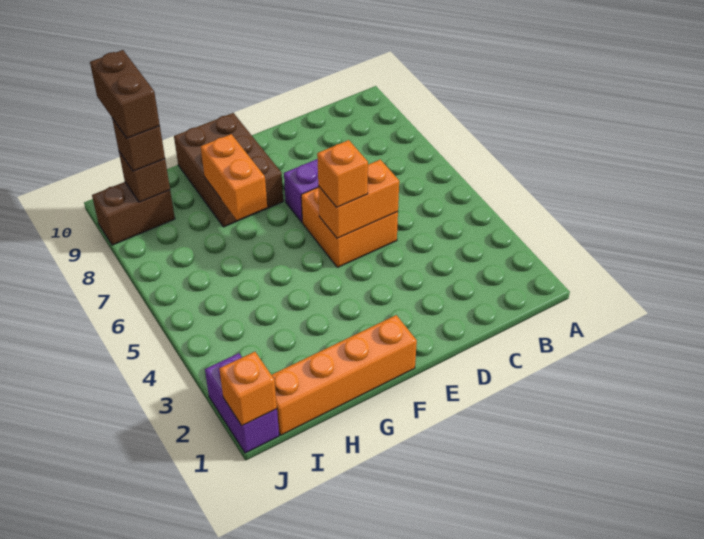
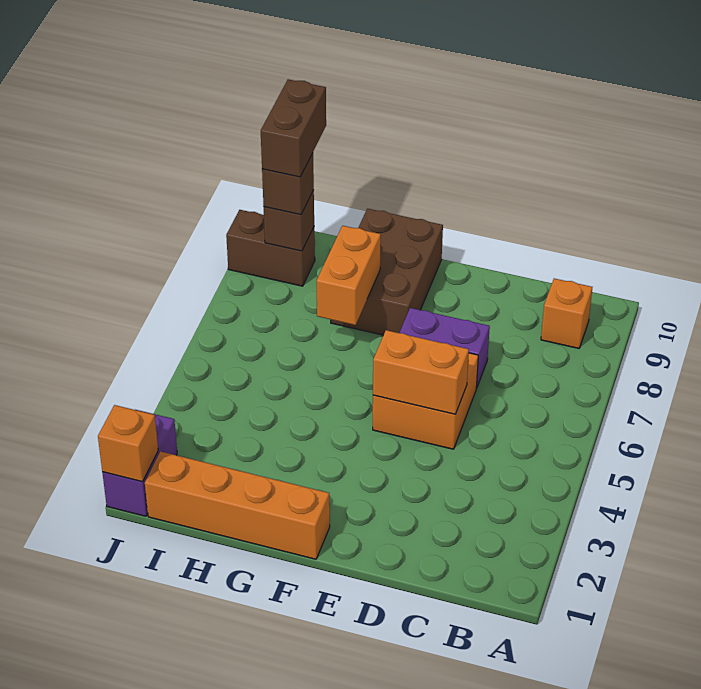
orange 1x1 brick [317,140,368,207] -> orange 1x1 brick moved to [541,279,592,348]

